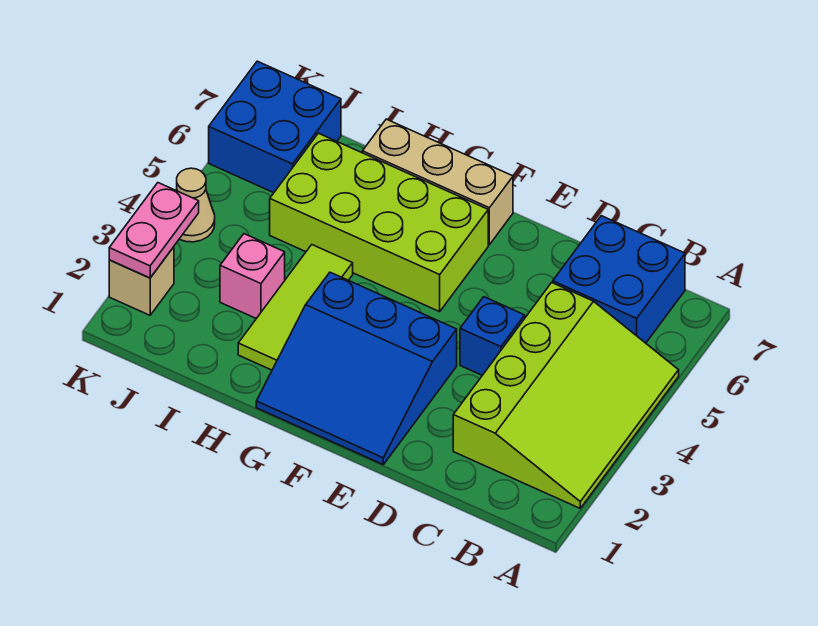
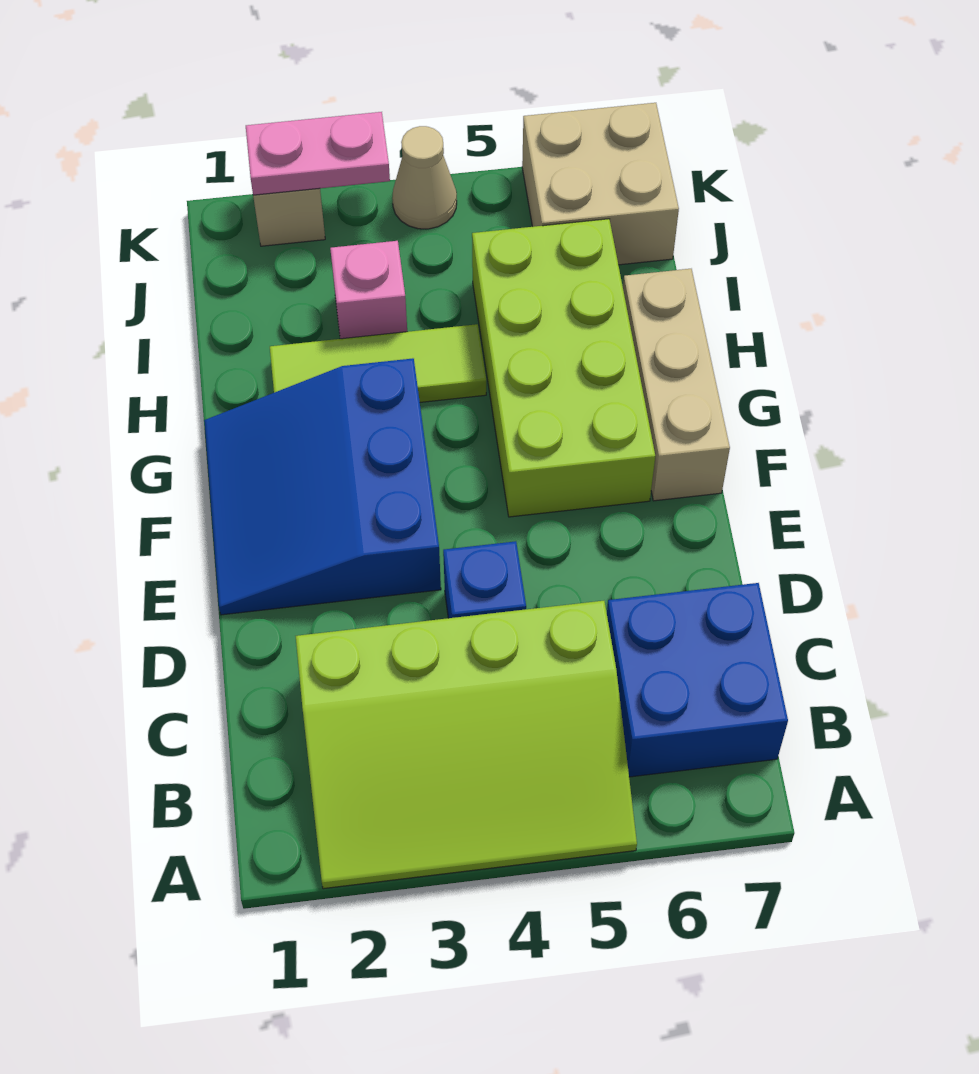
blue 2x2 brick [209,61,341,193] -> tan 2x2 brick [522,103,679,265]

